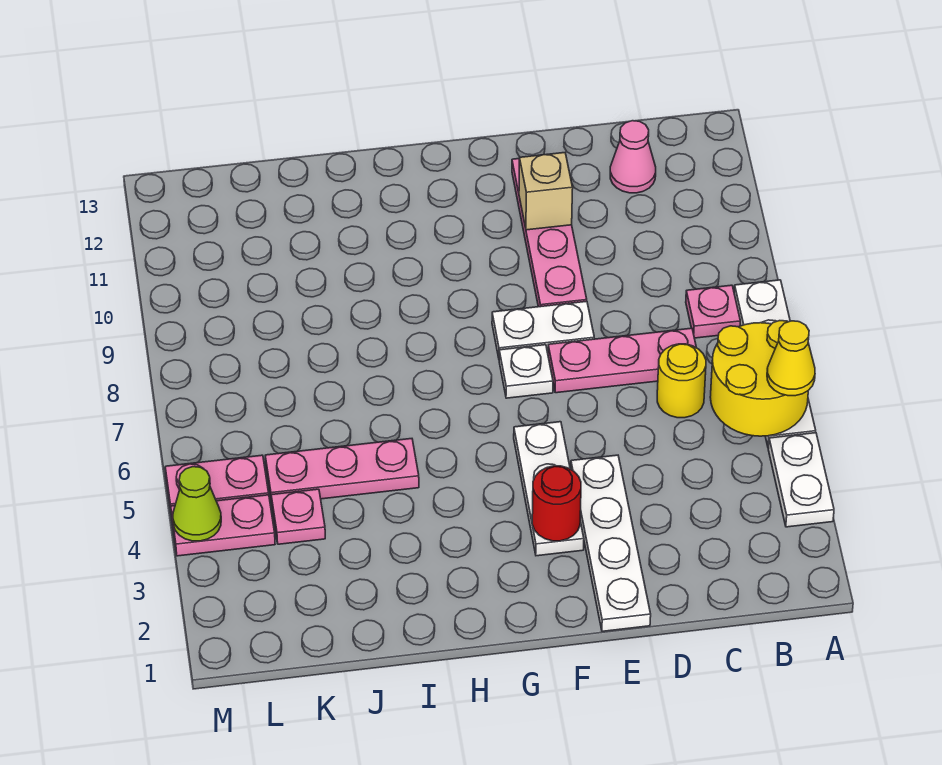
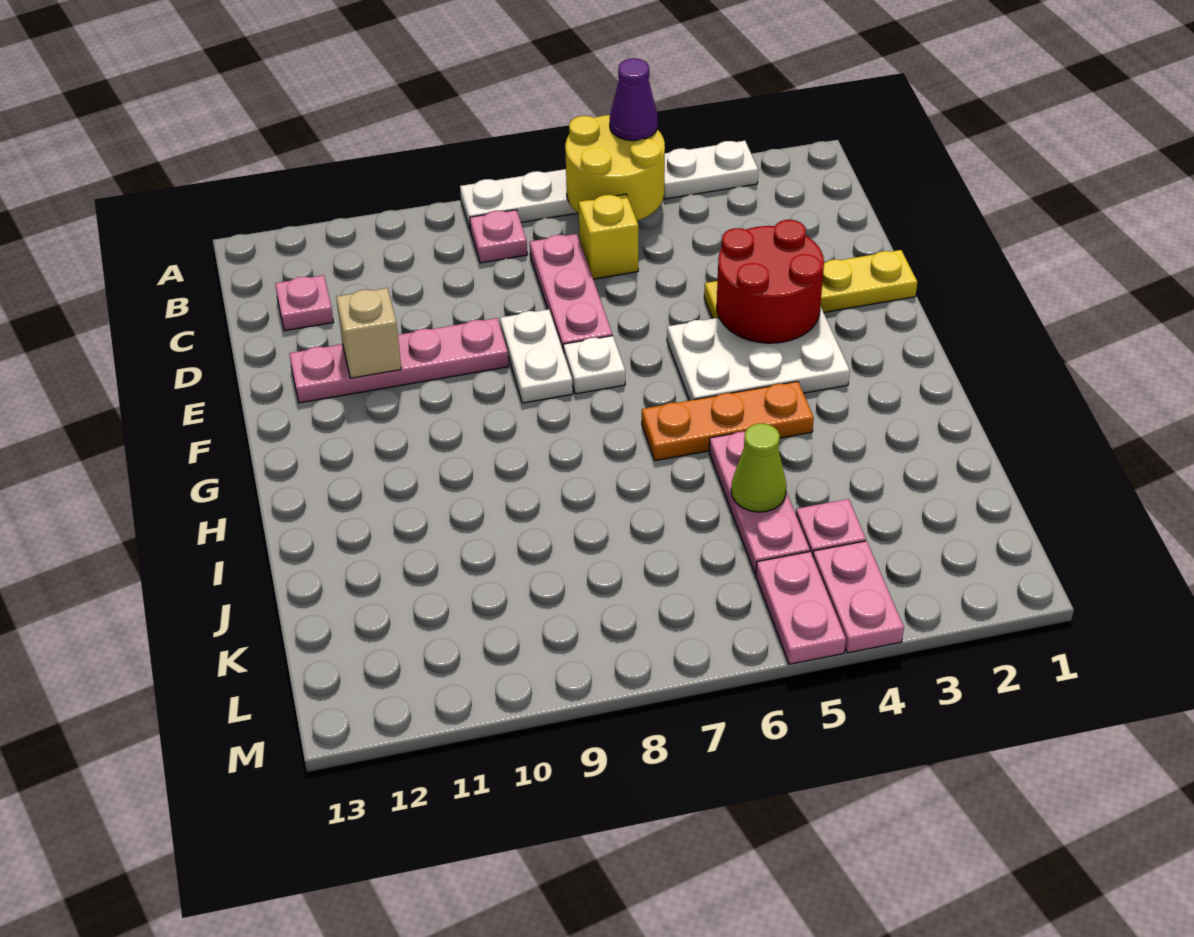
yellow 1x1 cone [767,321,815,396] -> purple 1x1 cone [610,58,658,141]
yellow 1x1 round brick [657,344,706,418] -> yellow 1x1 brick [579,194,638,279]
pink 1x1 cone [610,121,656,193] -> pink 1x1 plate [275,275,333,331]
white 1x4 plate [571,455,651,631] -> yellow 1x4 plate [704,250,917,319]
white 1x3 plate [514,422,584,556] -> white 2x3 plate [667,306,850,400]
red 1x1 round brick [532,466,581,541] -> red 2x2 round brick [717,220,824,343]
none -> orange 1x3 plate [642,381,814,461]
lime 1x1 cone [173,467,221,541] -> lime 1x1 cone moved to [731,423,787,512]

